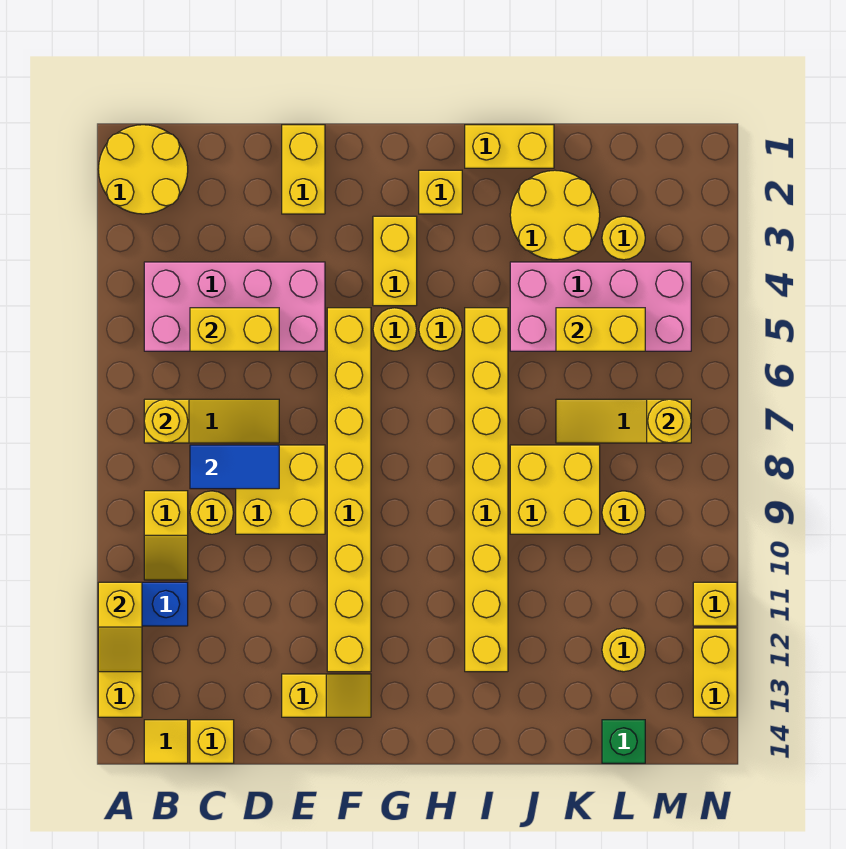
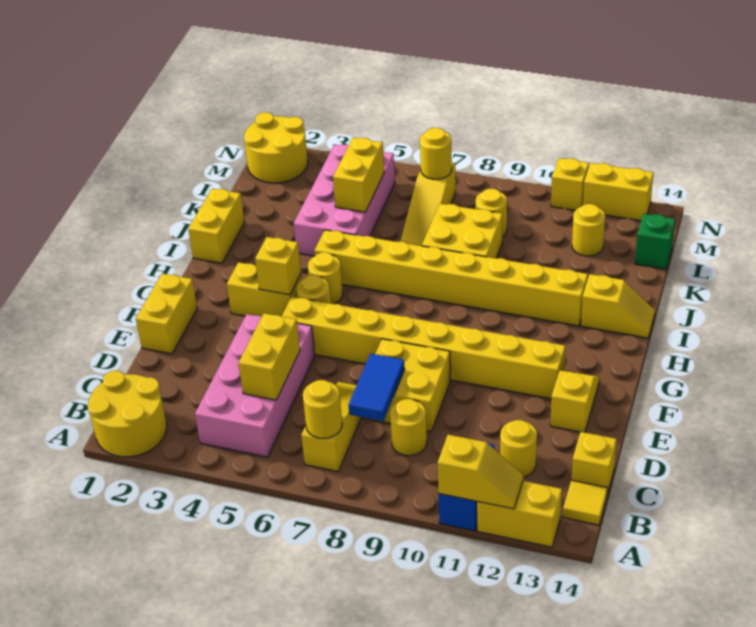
yellow 1x2 slope [144,491,188,580] -> yellow 1x2 slope moved to [581,274,655,338]
yellow 1x2 brick [282,125,325,214] -> yellow 1x2 brick turned to [136,273,197,354]
yellow 1x1 brick [419,170,462,214] -> yellow 1x1 brick moved to [255,237,301,295]
yellow 2x2 round brick [510,170,600,260] -> yellow 2x2 round brick moved to [244,112,308,183]
yellow 1x1 round brick [602,216,645,260] -> yellow 1x1 round brick moved to [500,420,537,477]

